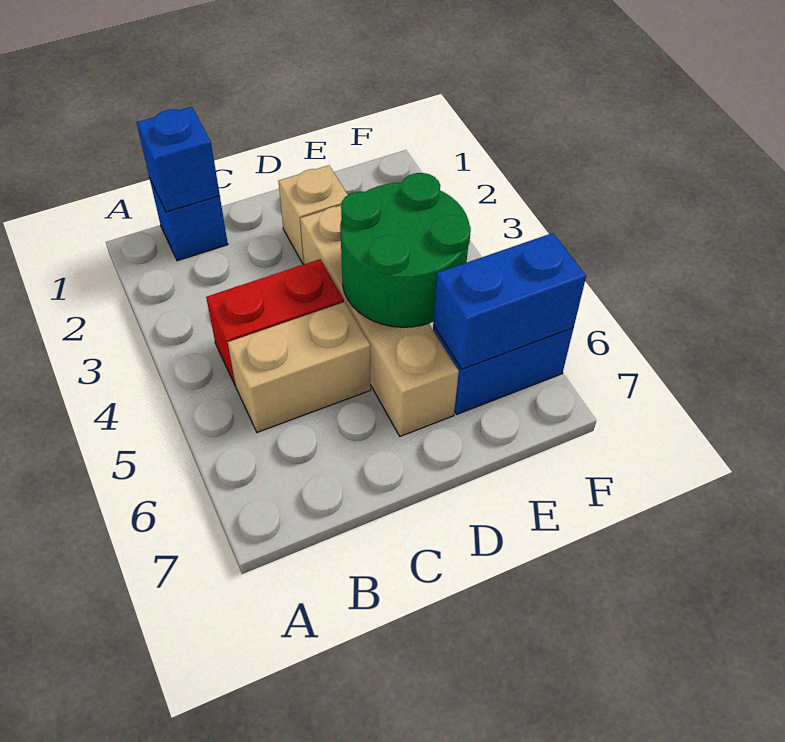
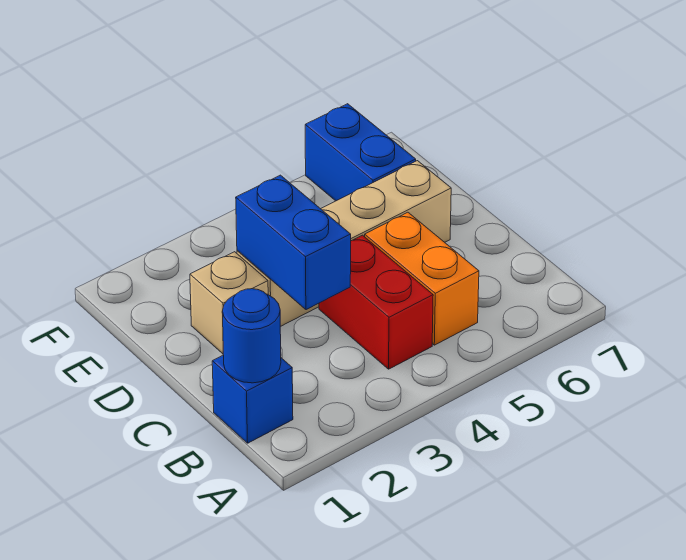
blue 1x1 brick [136,107,220,212] -> blue 1x1 round brick [222,289,281,383]
tan 1x2 brick [228,302,371,432] -> orange 1x2 brick [365,212,479,345]
green 2x2 round brick [340,173,471,327] -> none
blue 1x2 brick [433,233,586,369] -> blue 1x2 brick moved to [236,175,351,310]

